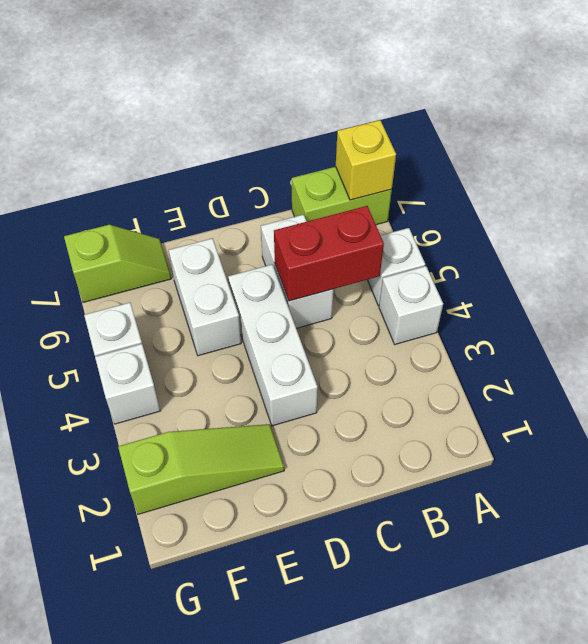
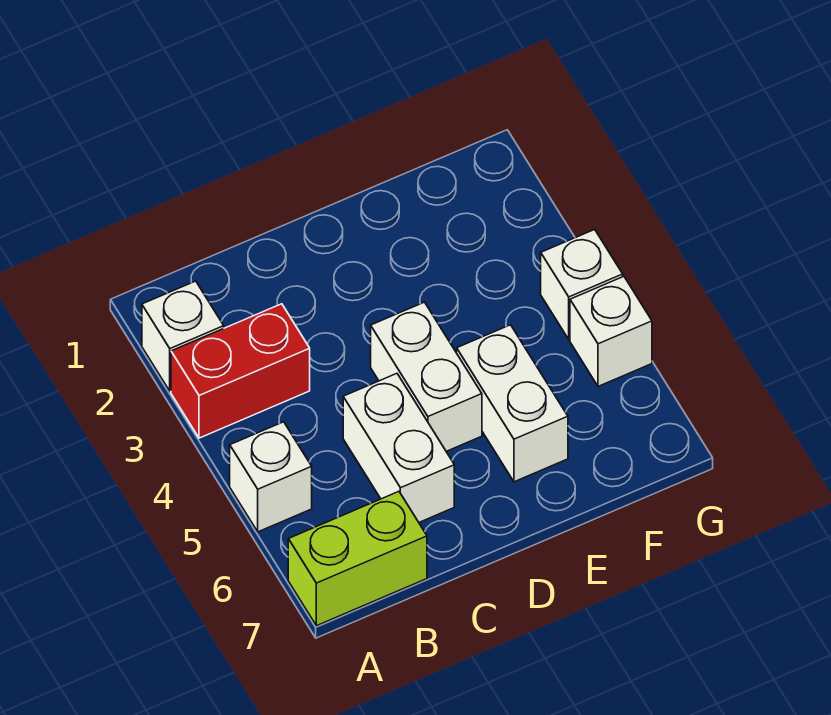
white 1x1 brick [379,266,443,344] -> white 1x1 brick moved to [142,281,224,391]
yellow 1x1 brick [336,120,396,200] -> none
red 1x2 brick [274,206,384,301] -> red 1x2 brick moved to [171,304,310,438]
white 1x3 brick [228,265,318,426] -> white 1x2 brick [371,302,482,451]
lime 1x3 slope [118,424,284,514] -> none
lime 1x2 slope [64,225,171,302] -> none

